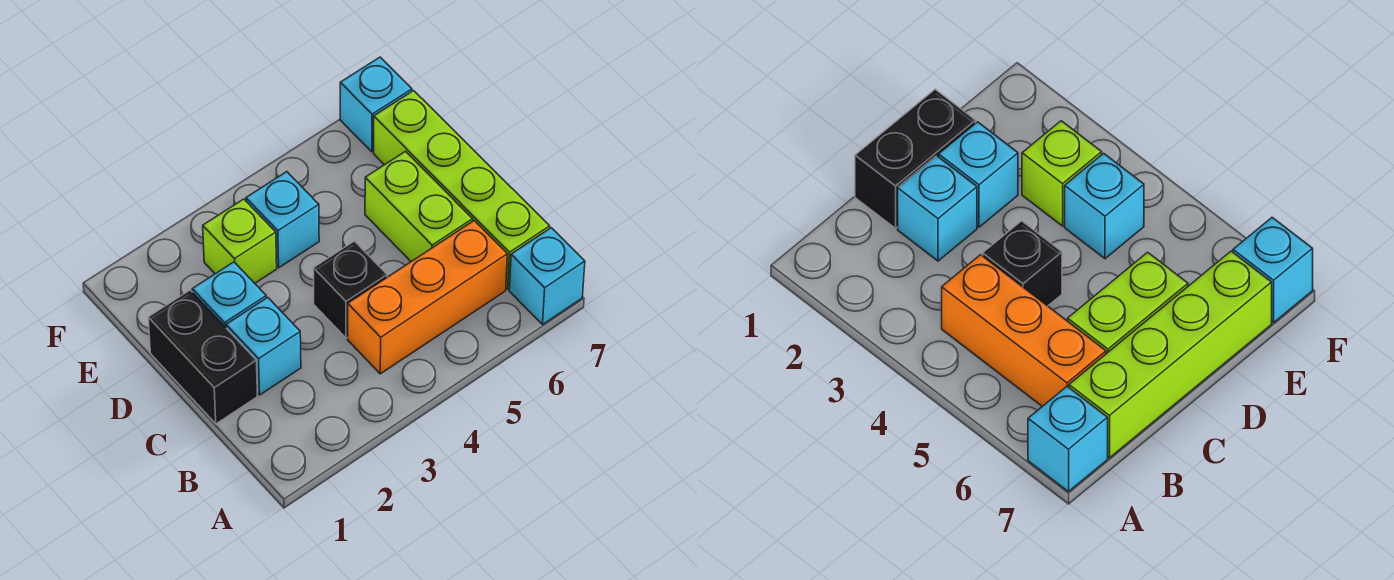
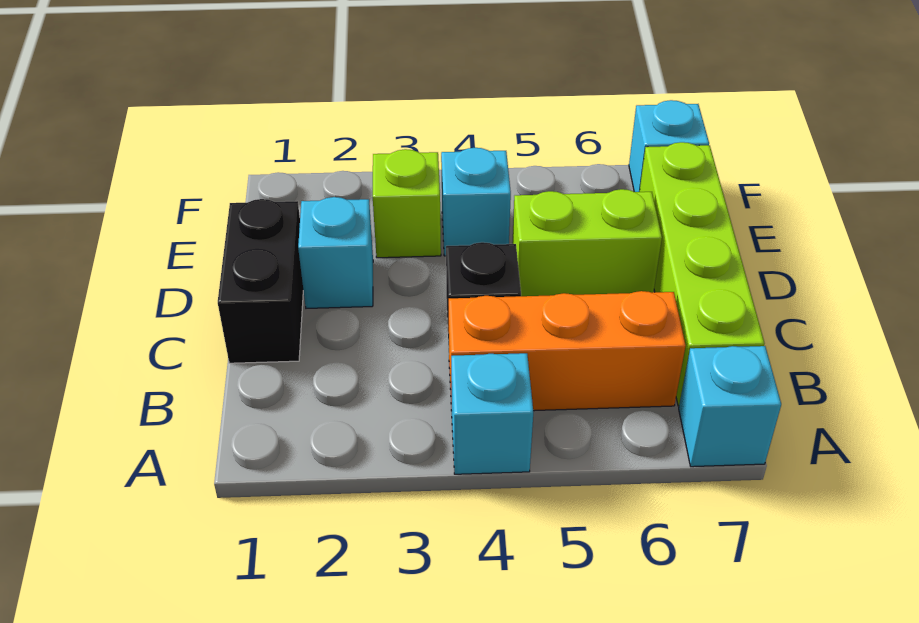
cyan 1x1 brick [226,298,301,395] -> cyan 1x1 brick moved to [451,353,533,474]
lime 1x2 brick [365,152,473,261] -> lime 1x2 brick turned to [512,189,662,296]

